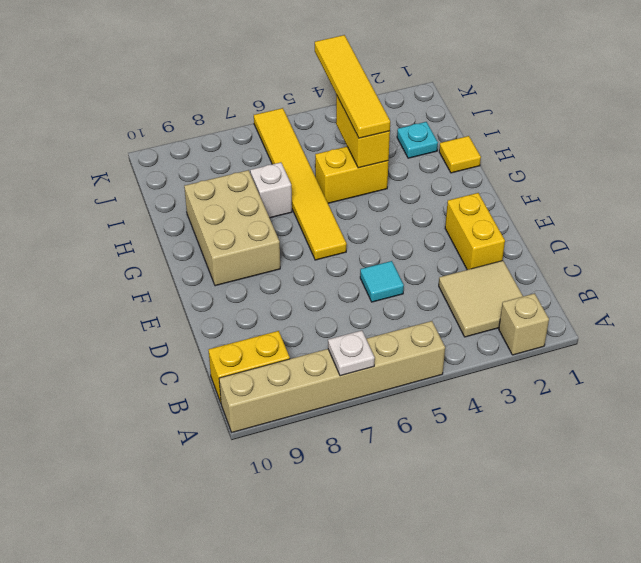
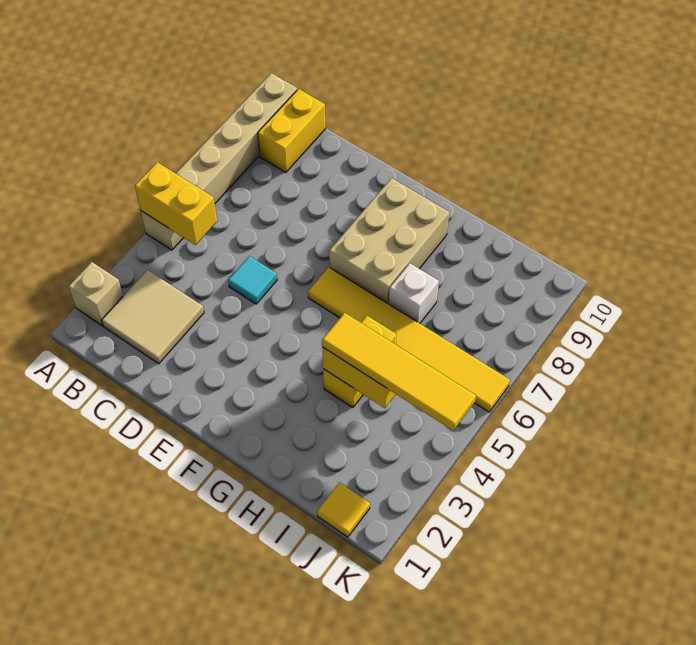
white 1x1 plate [328,330,375,376] -> none
yellow 1x2 brick [445,193,505,270] -> yellow 1x2 brick moved to [135,162,217,245]
tan 2x3 brick [184,170,280,286] -> tan 2x3 brick turned to [329,178,449,304]
yellow 1x1 tile [439,136,481,173] -> yellow 1x1 tile moved to [317,483,370,537]
cyan 1x1 plate [397,122,438,158] -> none

